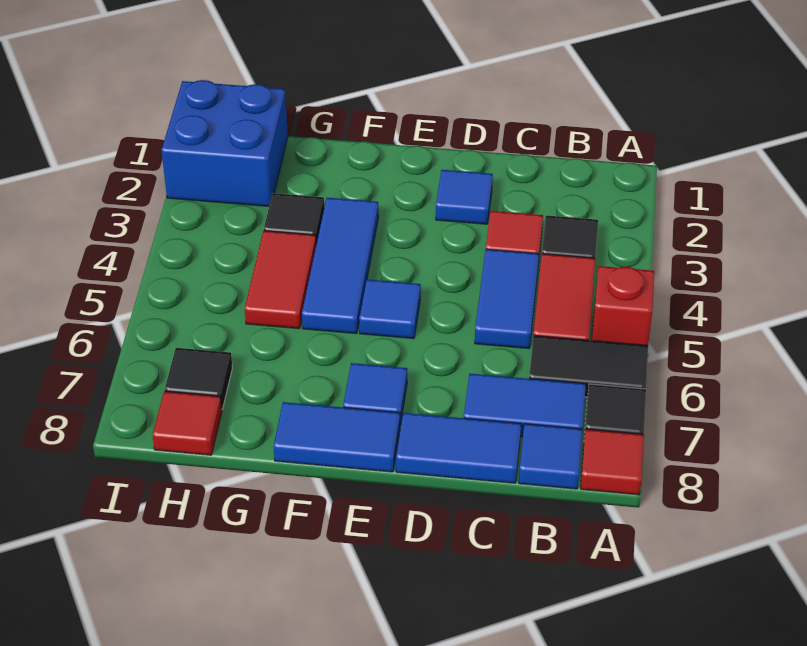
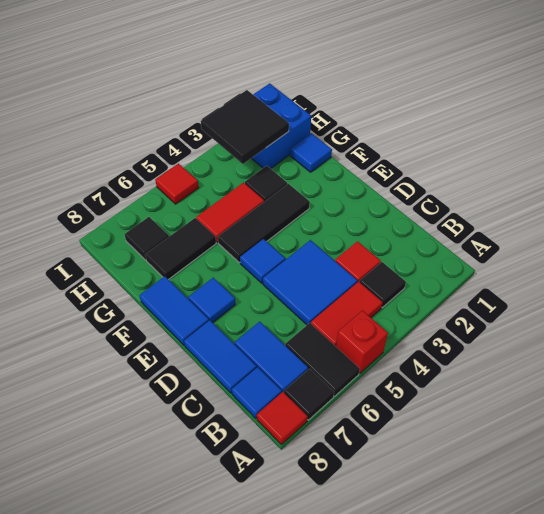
blue 1x2 tile [475,249,539,349] -> blue 2x2 tile [263,240,357,325]
blue 1x1 tile [436,170,493,224] -> blue 1x1 tile moved to [290,133,332,172]
blue 1x3 tile [302,198,379,334] -> black 1x3 tile [218,184,310,262]
none -> black 1x2 tile [145,218,216,280]
none -> black 2x2 tile [201,90,289,164]
red 1x1 tile [152,391,222,455] -> red 1x1 tile moved to [155,163,199,204]

